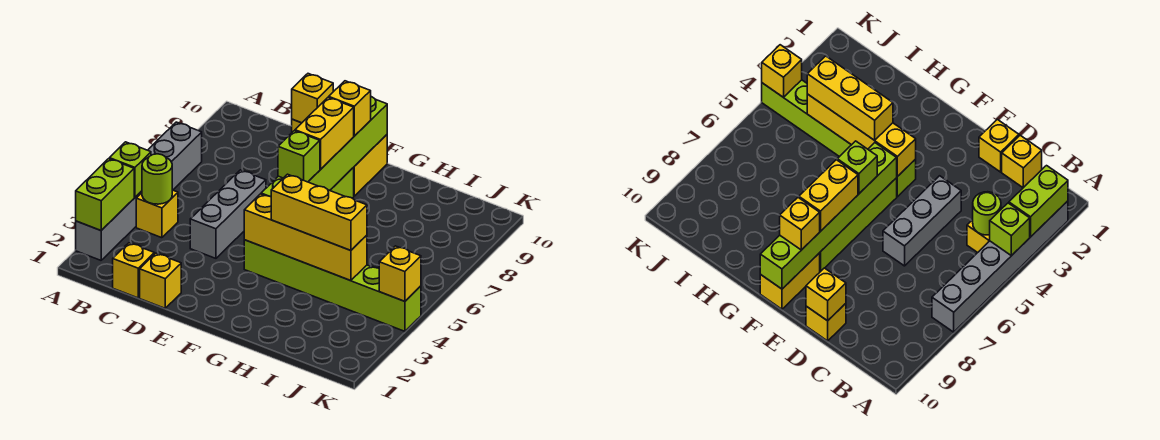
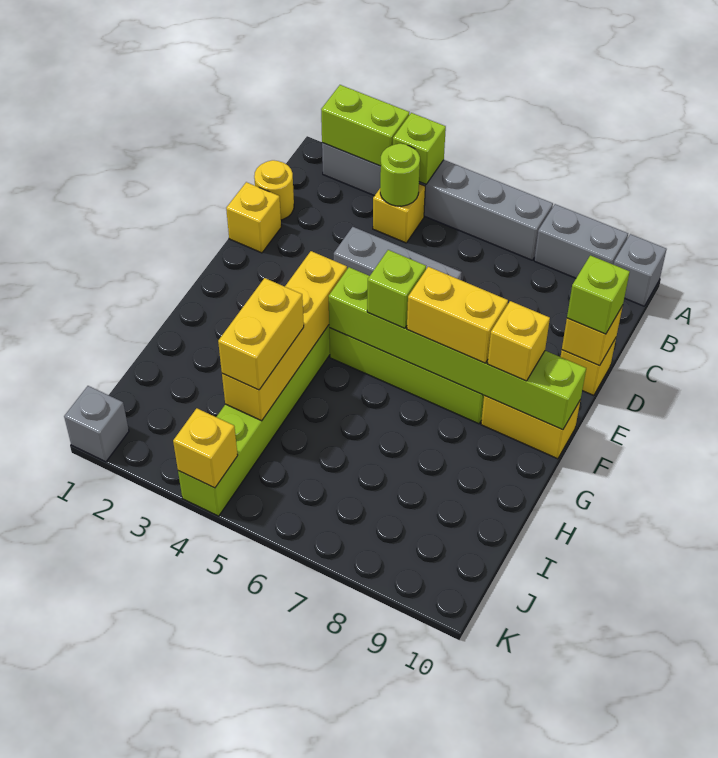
none -> grey 1x2 brick [534,204,628,278]
none -> grey 1x1 brick [614,234,666,306]
yellow 1x1 brick [113,243,154,298] -> yellow 1x1 round brick [254,160,294,220]
none -> lime 1x1 brick [567,255,630,334]
yellow 1x3 brick [271,174,367,251] -> yellow 1x2 brick [218,278,304,390]
none -> grey 1x1 brick [64,386,129,462]

